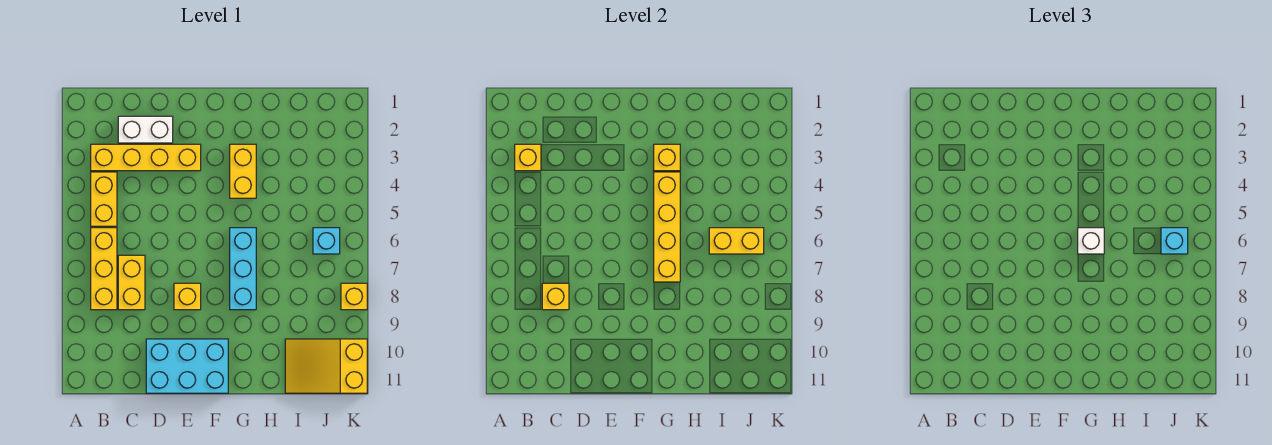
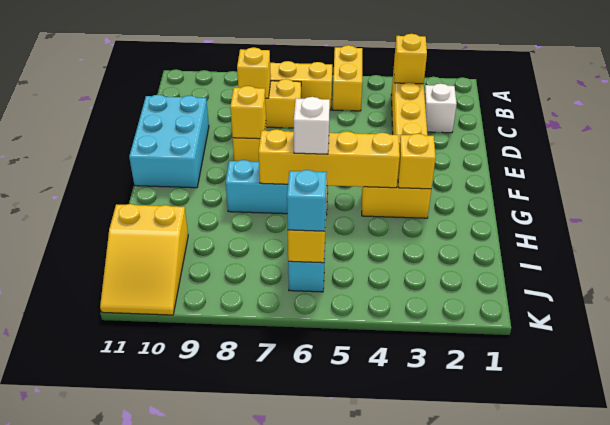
yellow 1x2 brick [91,172,117,226] -> yellow 1x2 brick turned to [332,45,362,111]
white 1x2 brick [118,116,173,143] -> white 1x1 brick [424,84,457,133]
yellow 2x3 slope [285,339,367,393] -> yellow 2x3 slope turned to [100,204,188,315]
yellow 1x1 brick [341,283,367,310] -> yellow 1x1 brick moved to [230,86,266,139]

